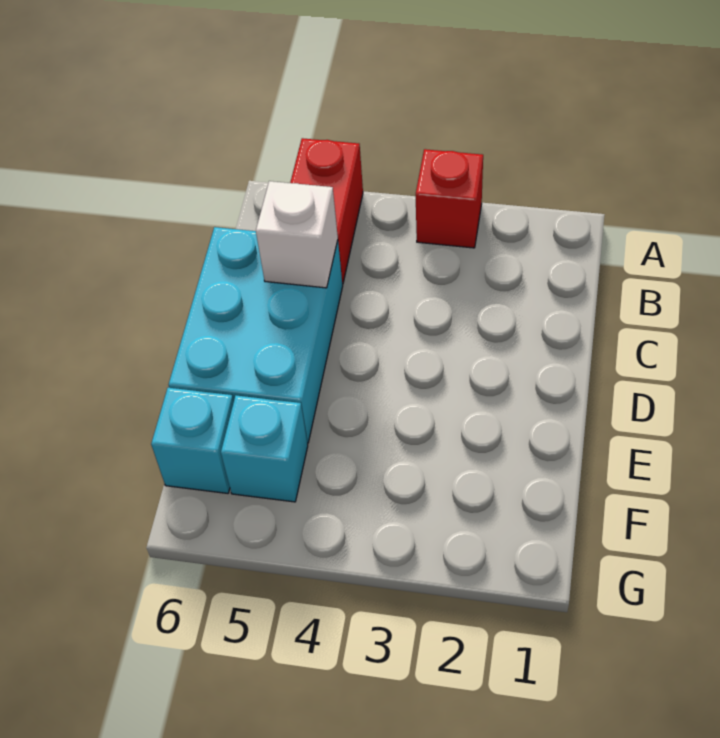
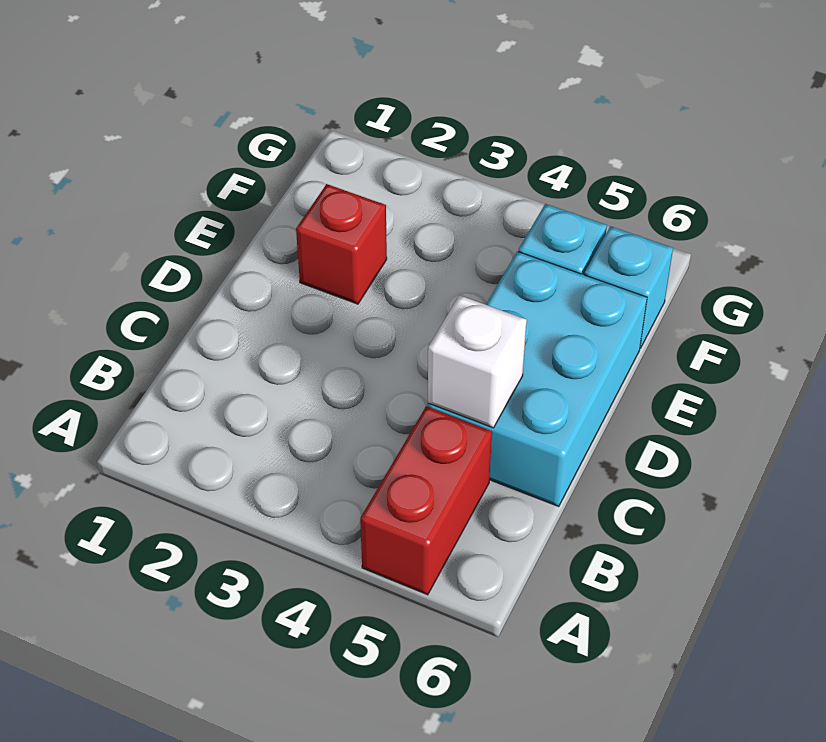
red 1x1 brick [416,149,483,248] -> red 1x1 brick moved to [296,184,387,304]

